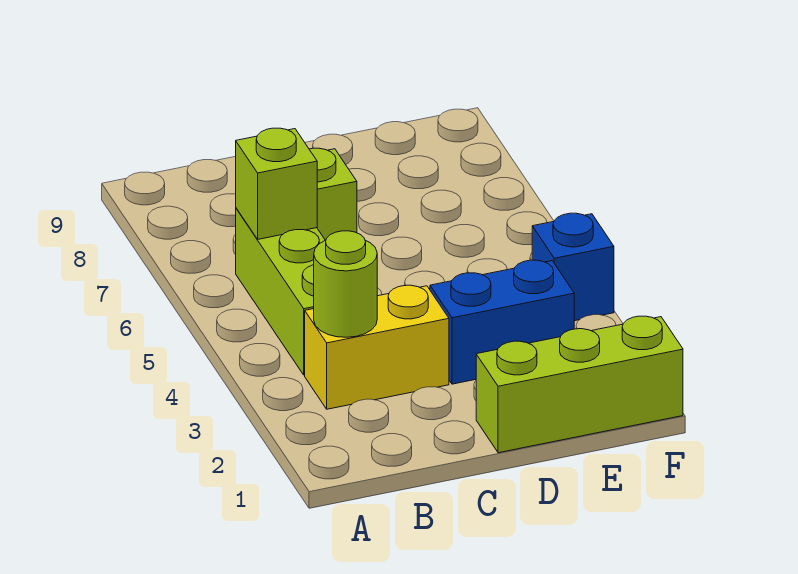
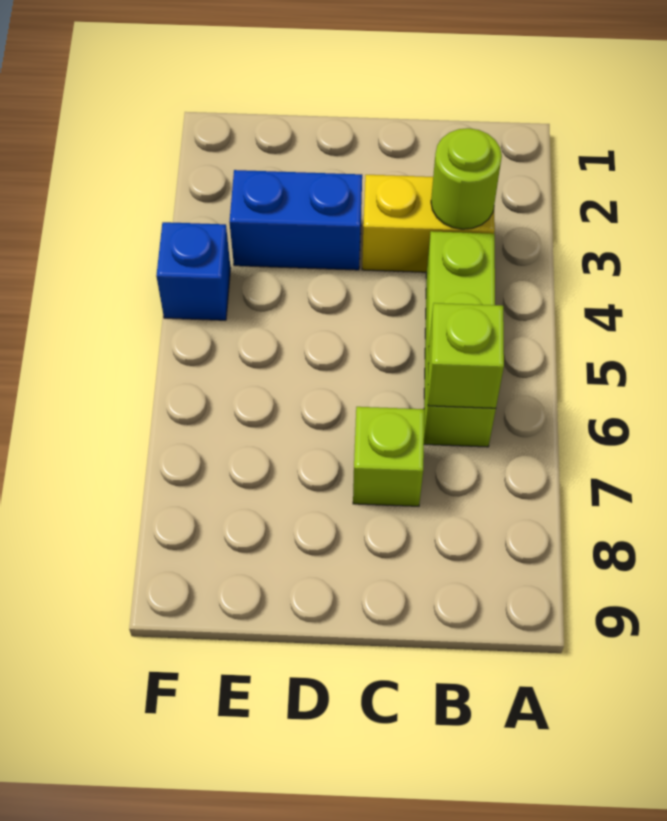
lime 1x3 brick [476,316,683,453] -> none

